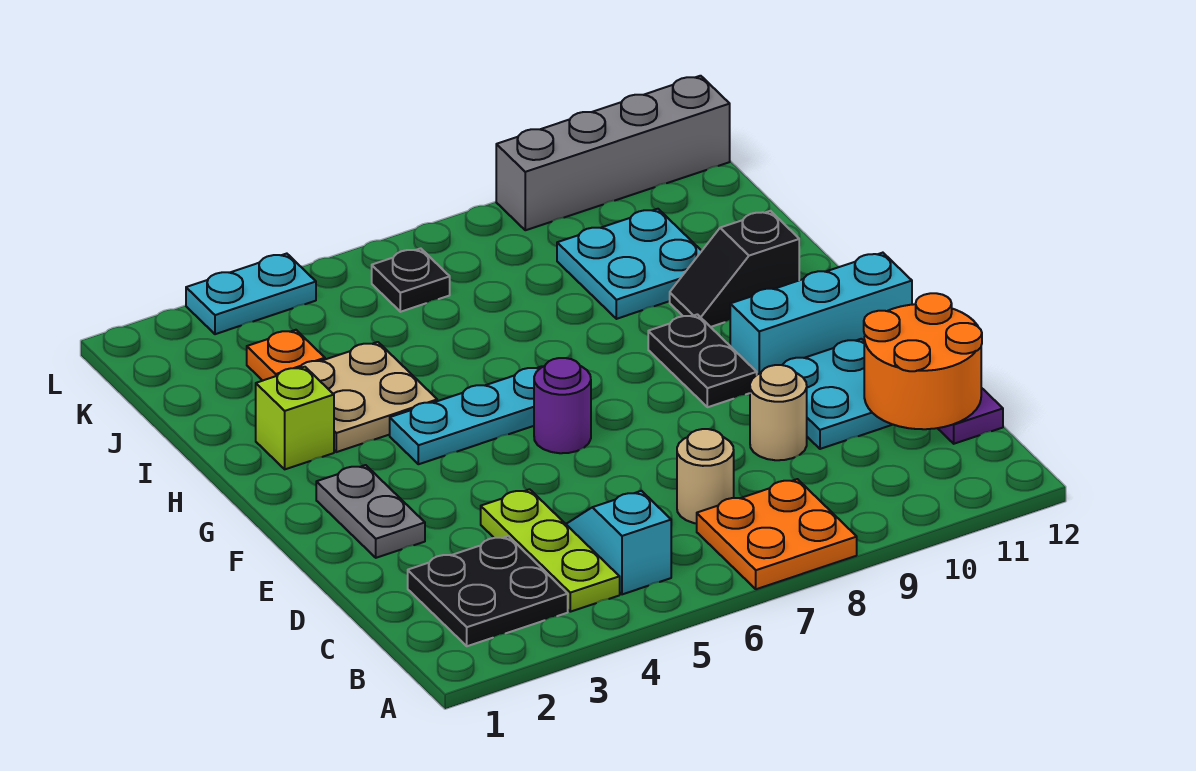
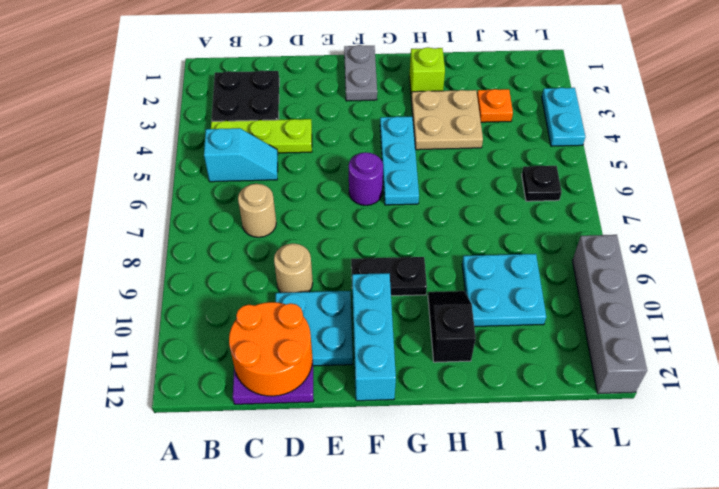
orange 2x2 plate [697,479,857,589] -> none
grey 1x2 plate [316,465,425,558] -> grey 1x2 plate turned to [344,45,377,101]

